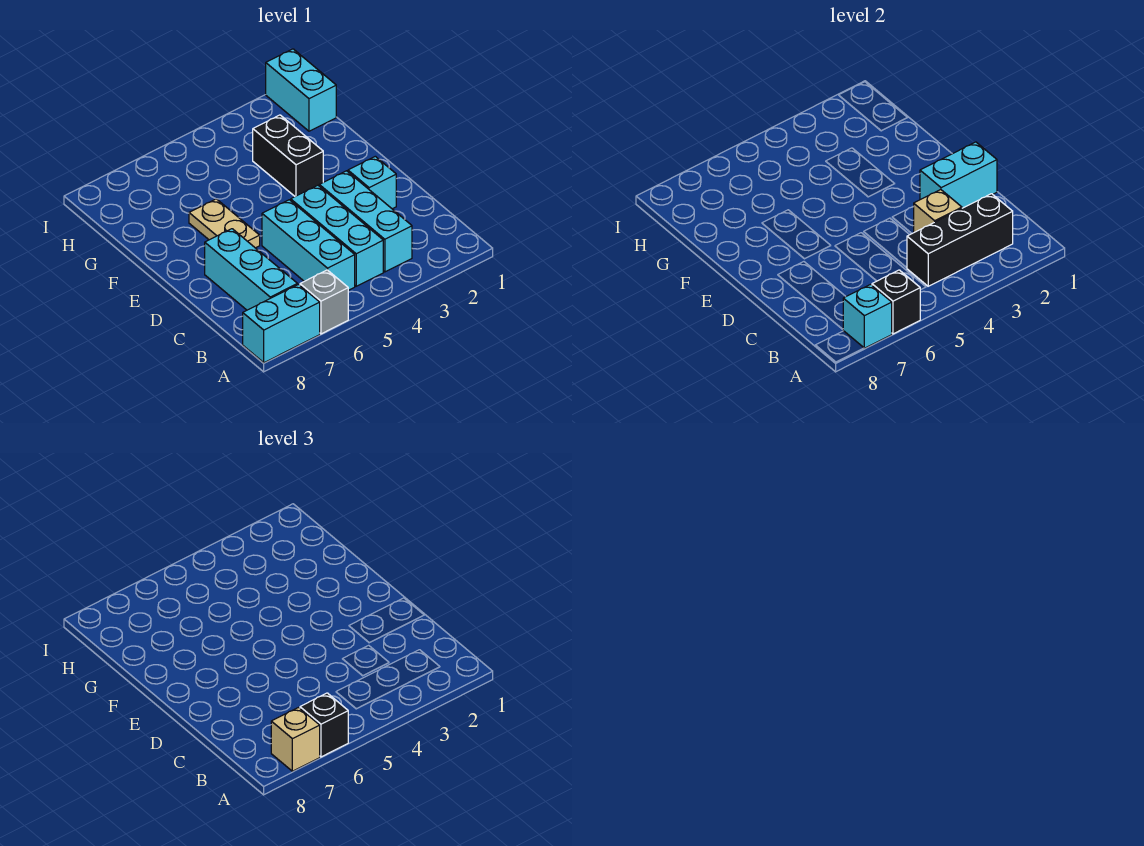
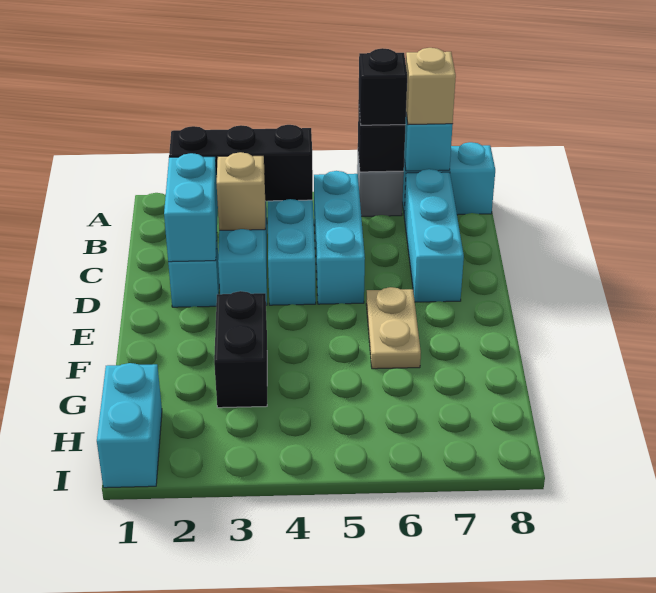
cyan 1x2 brick [920,142,997,208] -> cyan 1x2 brick turned to [164,153,218,262]

